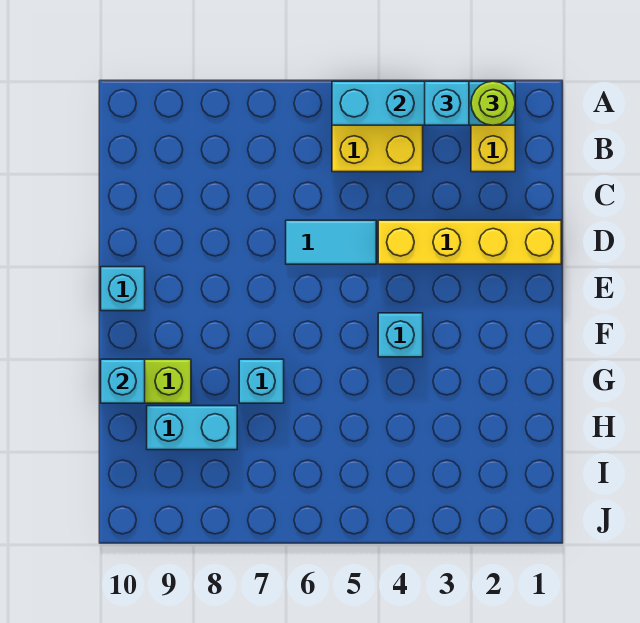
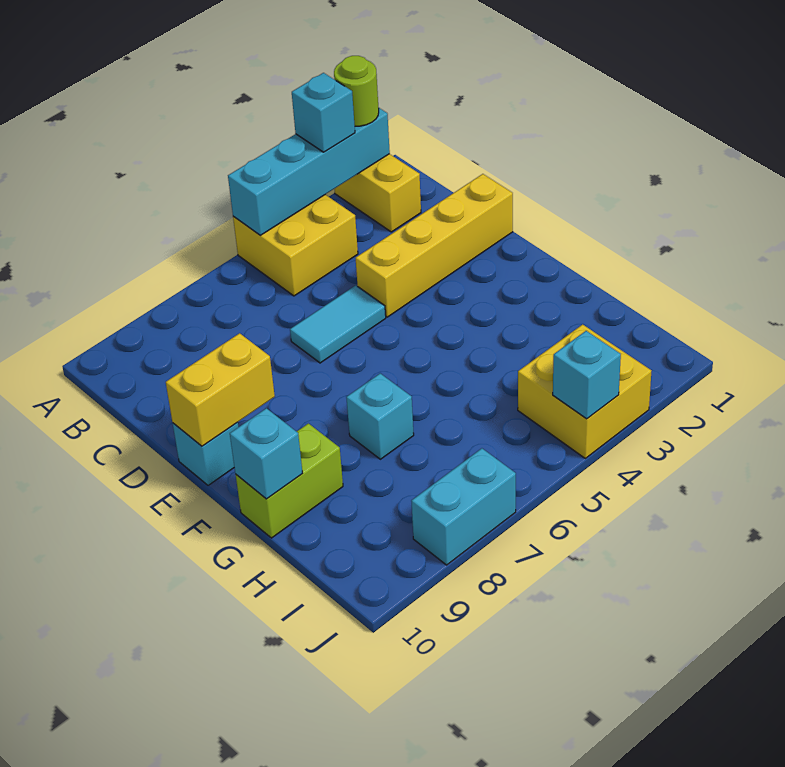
none -> yellow 1x2 brick [166,333,275,446]
cyan 1x1 brick [378,313,423,357] -> cyan 1x1 brick moved to [553,331,621,419]
cyan 1x2 brick [147,406,237,450] -> cyan 1x2 brick moved to [411,448,516,565]
none -> yellow 2x2 brick [518,324,651,458]

